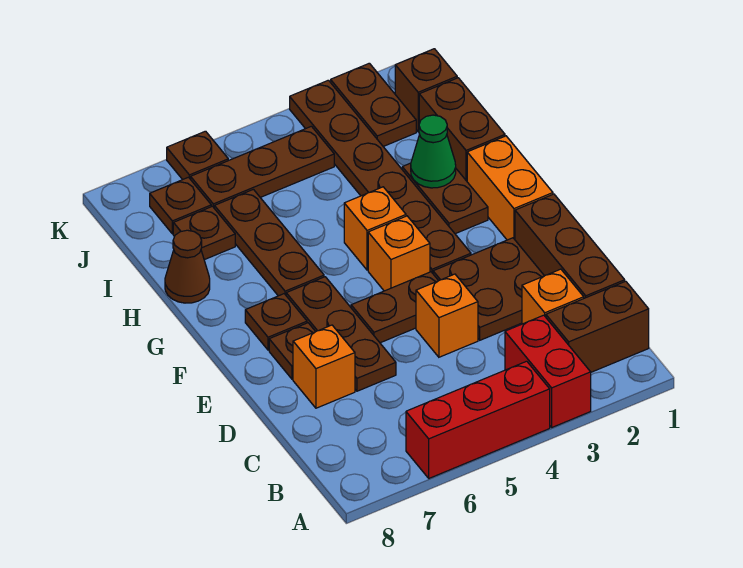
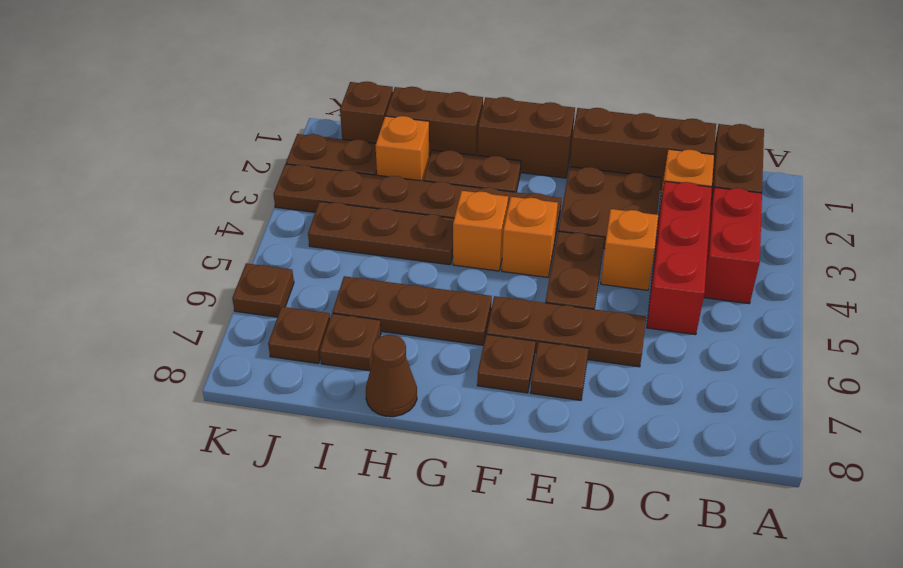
red 1x2 brick [505,315,591,427] -> red 1x2 brick turned to [704,187,762,304]
red 1x3 brick [406,361,550,478] -> red 1x3 brick moved to [647,181,712,335]
orange 1x1 brick [293,325,355,408] -> orange 1x1 brick moved to [375,116,430,181]
orange 1x2 brick [467,136,553,240] -> brown 1x2 brick [478,97,575,178]
green 1x1 cone [411,115,456,188] -> none
brown 1x3 plate [191,126,334,207] -> brown 1x3 plate turned to [308,201,454,265]

